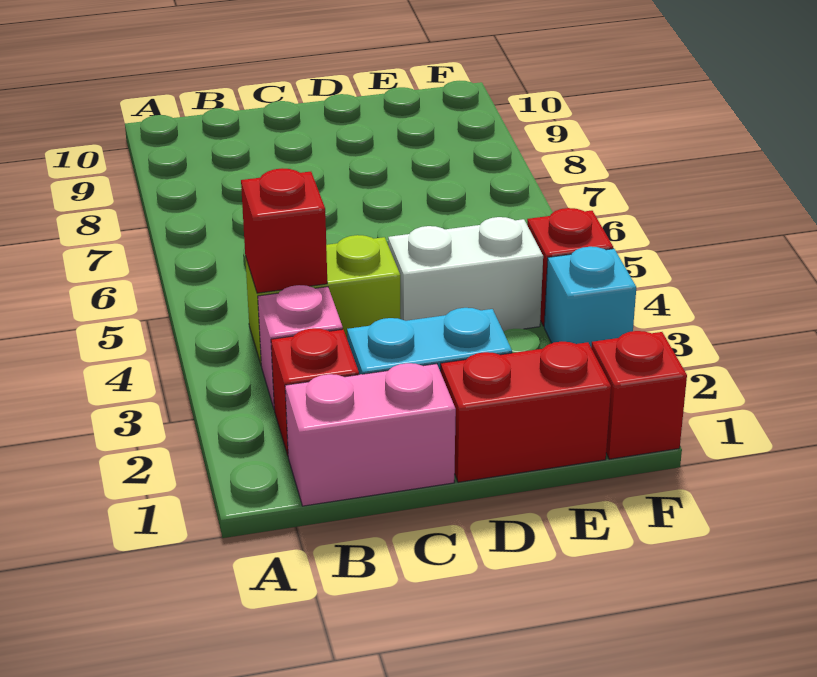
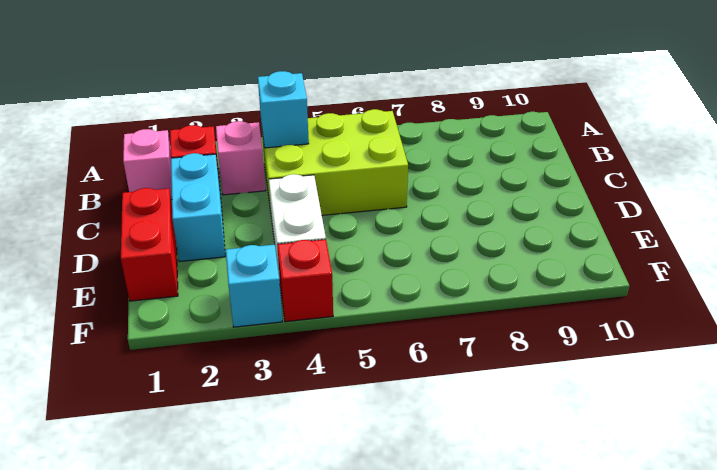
pink 1x2 brick [285,363,456,506] -> pink 1x1 brick [123,129,172,200]
lime 1x2 brick [245,235,401,364] -> lime 2x3 brick [261,109,408,215]
red 1x1 brick [241,168,327,293] -> cyan 1x1 brick [258,71,309,148]
red 1x1 brick [591,331,687,459] -> none

